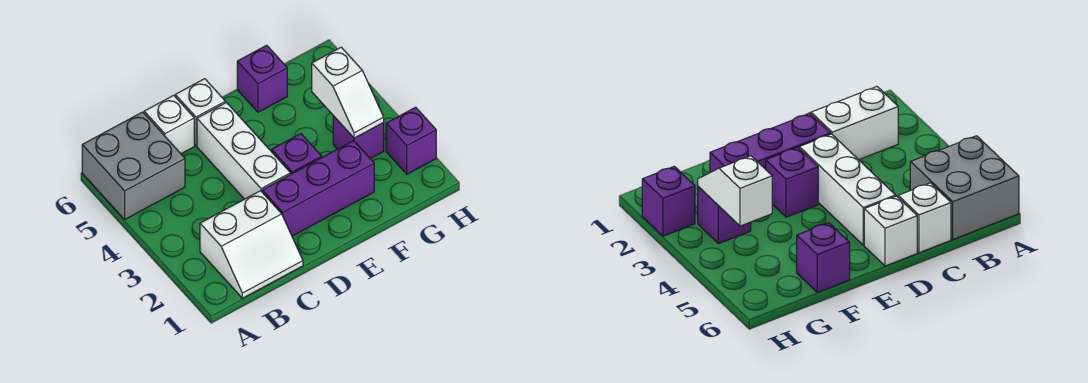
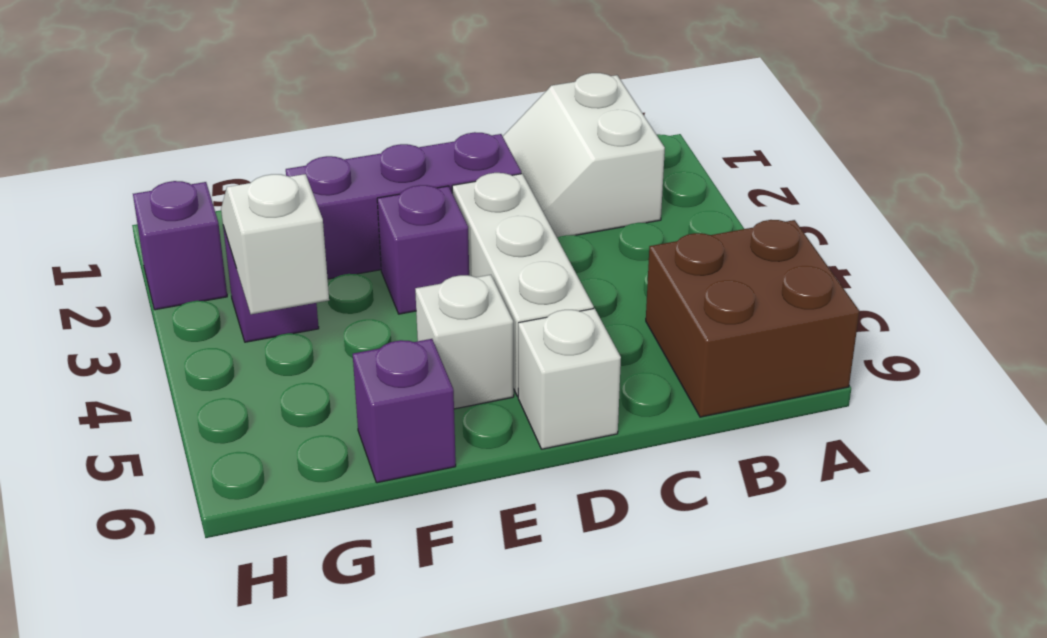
grey 2x2 brick [82,112,185,219] -> brown 2x2 brick [646,220,859,417]
white 2x2 slope [200,191,303,298] -> white 2x2 slope turned to [503,73,665,238]
white 1x1 brick [144,95,194,154] -> white 1x1 brick moved to [415,275,514,409]

